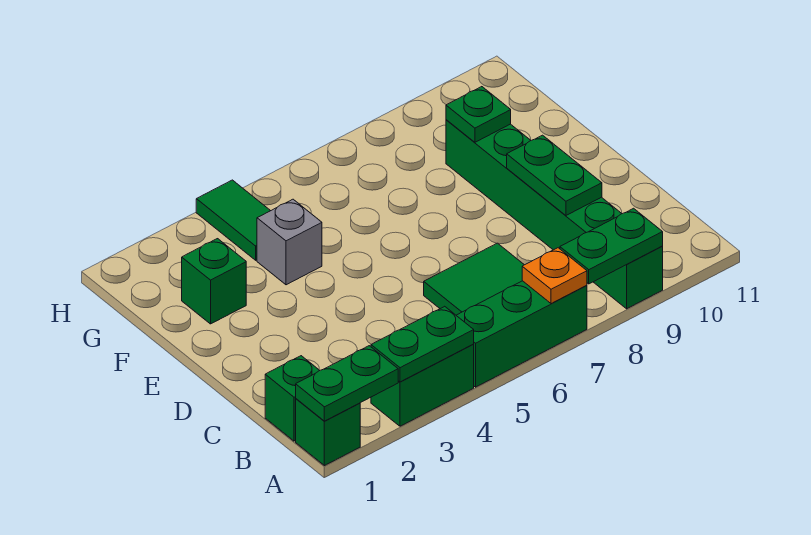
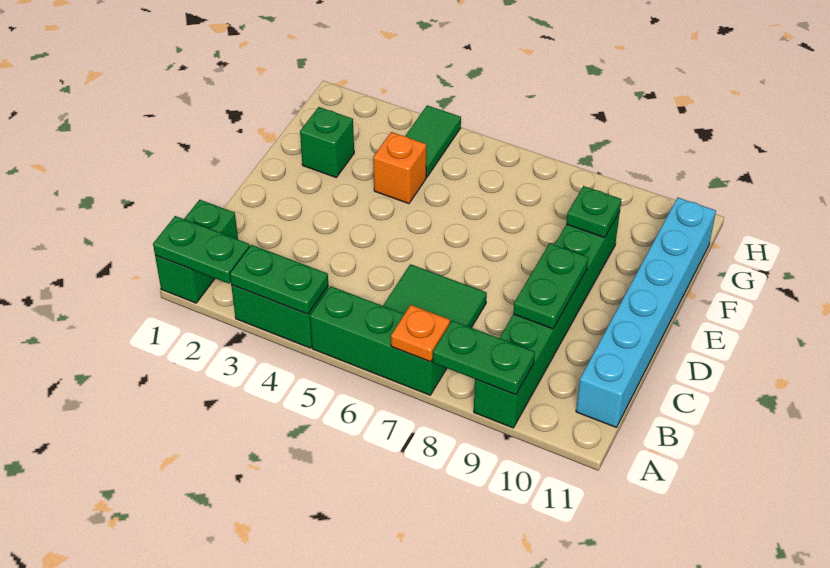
none -> cyan 1x6 brick [576,198,716,427]
grey 1x1 brick [257,199,322,285] -> orange 1x1 brick [373,132,426,204]

